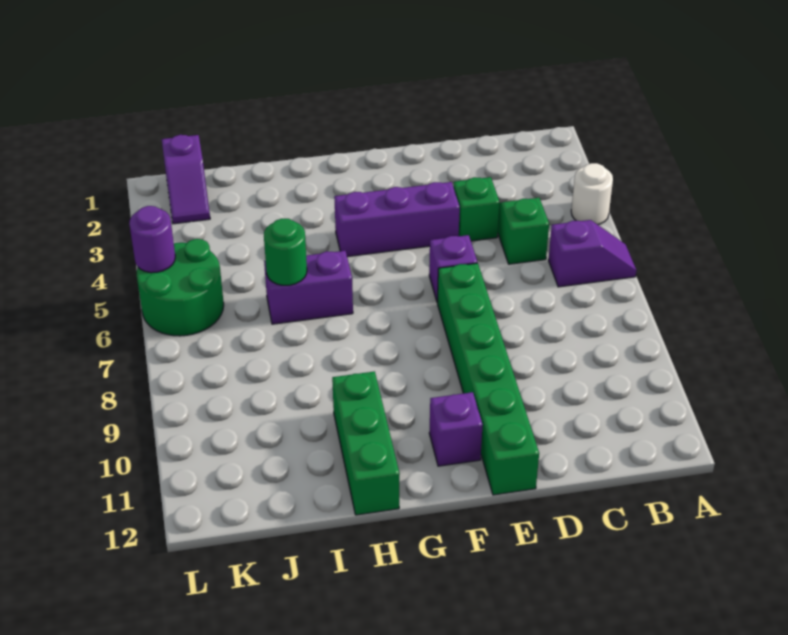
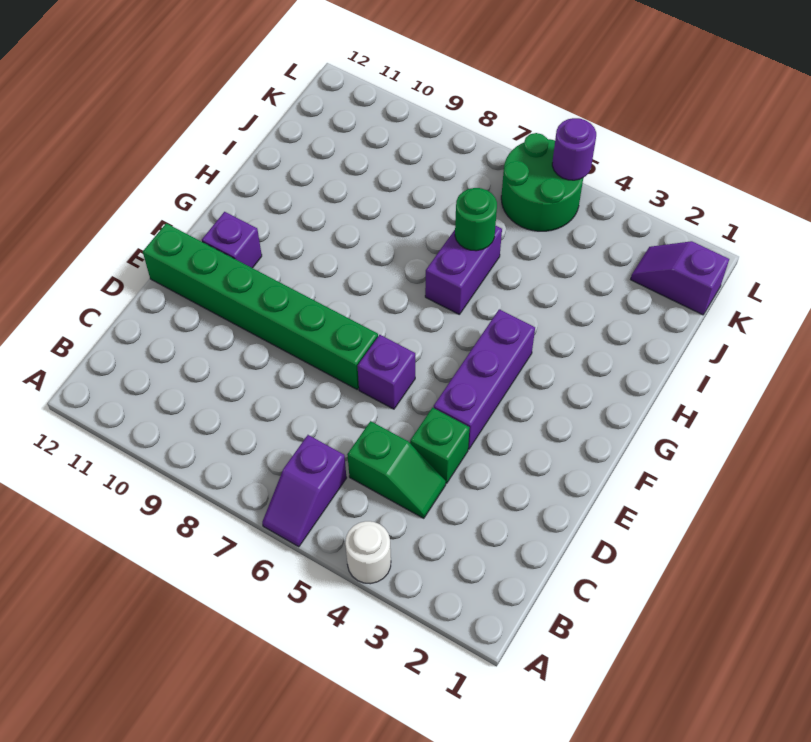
green 1x3 brick [332,371,400,515] -> none

